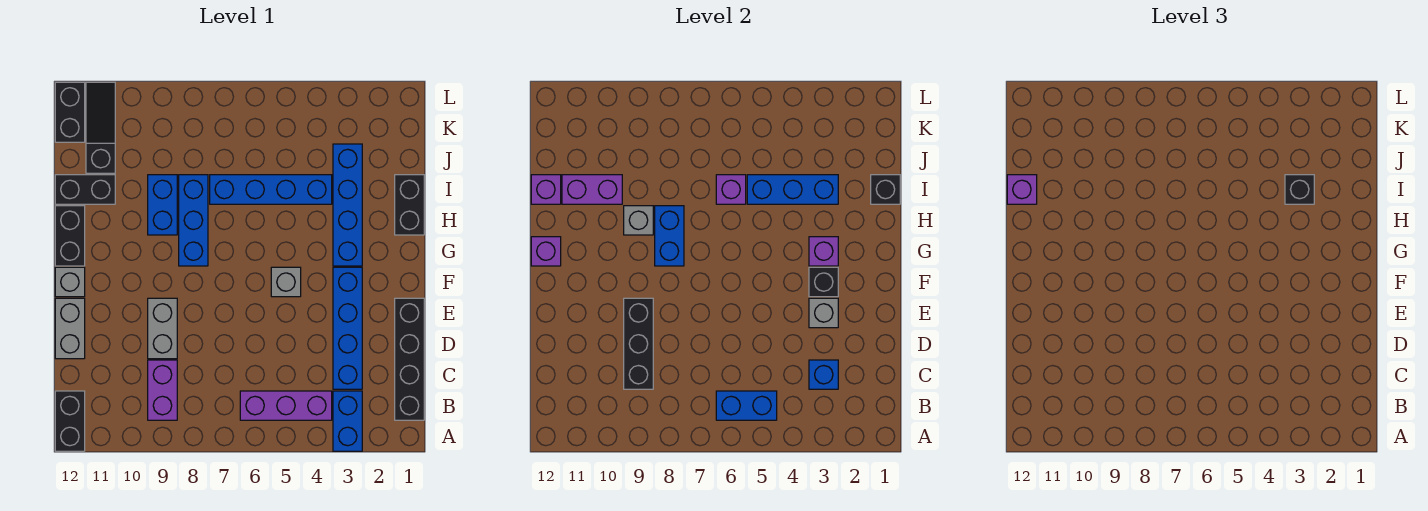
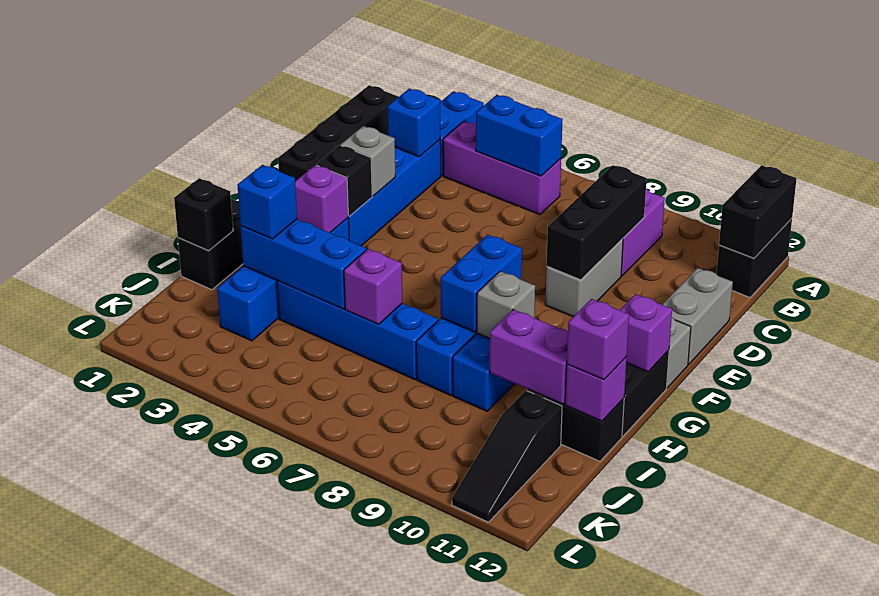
grey 1x1 brick [271,267,301,297] -> none
black 1x1 brick [1285,175,1314,204] -> blue 1x1 brick [237,165,297,239]
black 1x2 brick [55,82,85,142] -> black 1x2 brick moved to [719,165,797,258]

